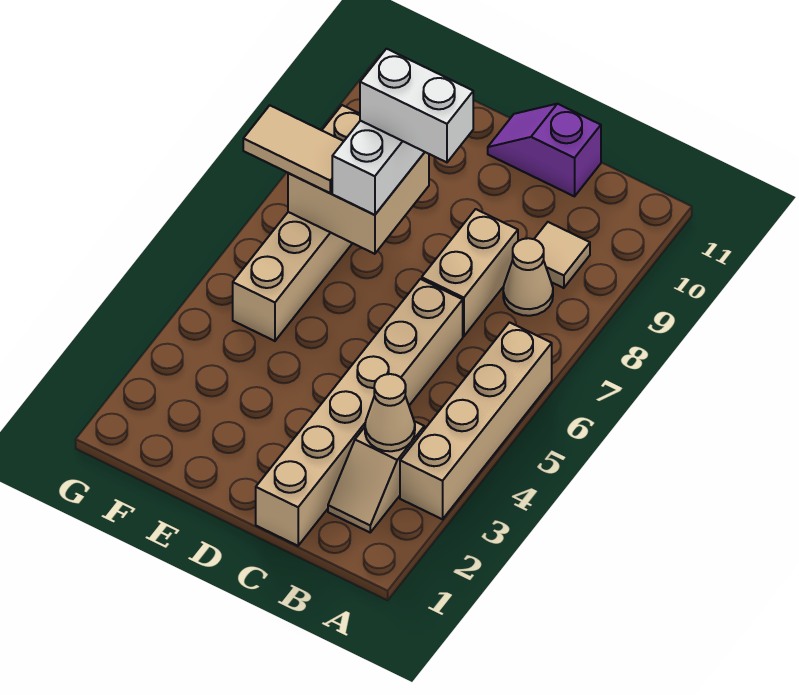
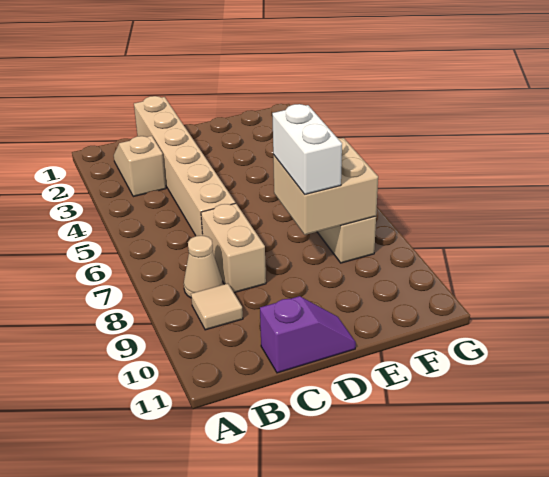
tan 1x4 brick [400,322,552,519] -> none
tan 1x1 cone [365,374,415,451] -> none
white 1x2 brick [360,49,473,162] -> none
tan 1x2 tile [243,105,344,193] -> none

